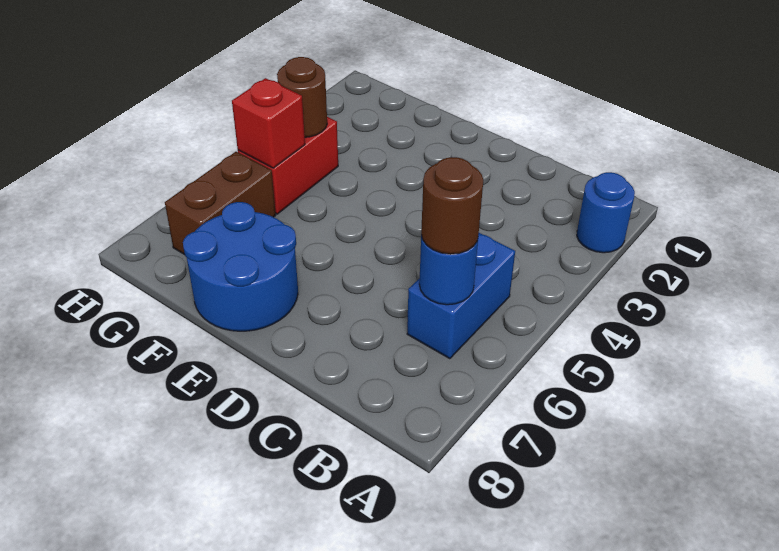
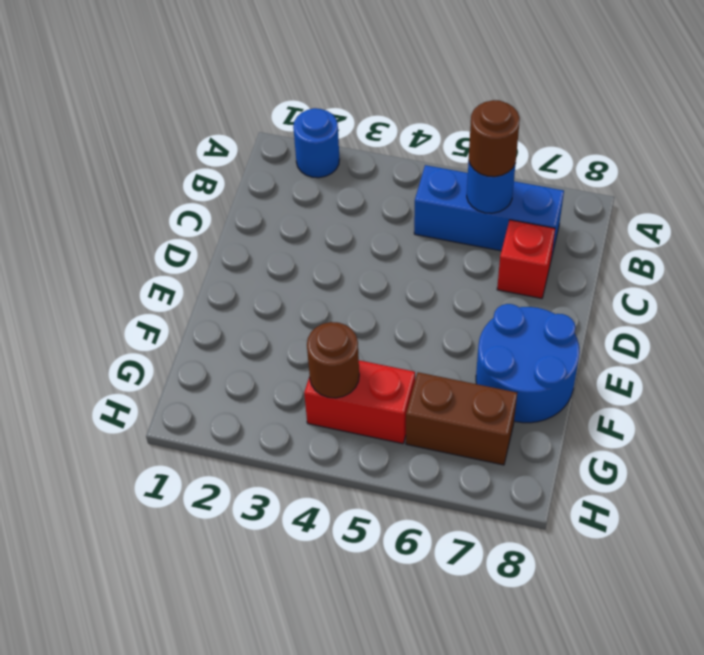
blue 1x2 brick [407,233,515,359] -> blue 1x3 brick [414,165,564,259]
red 1x1 brick [232,78,305,168] -> red 1x1 brick moved to [497,220,555,298]

